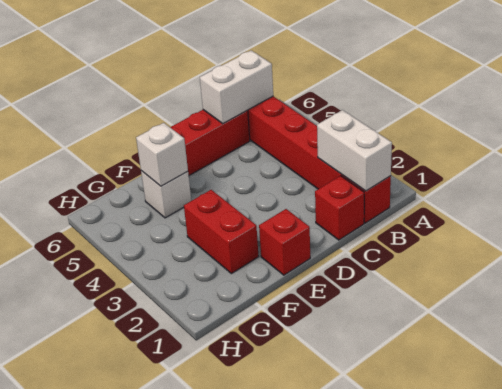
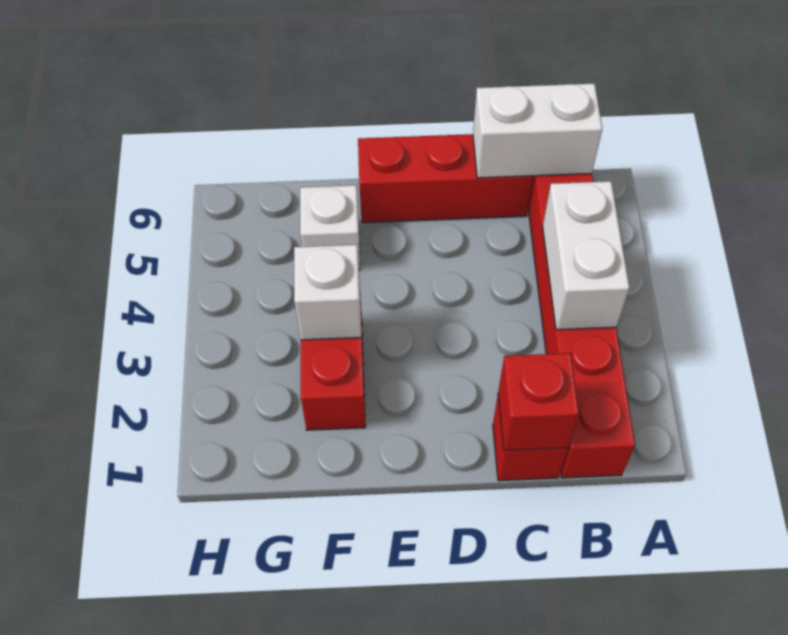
white 1x2 brick [317,110,392,191] -> white 1x2 brick moved to [543,181,630,330]
red 1x1 brick [259,209,310,275] -> red 1x1 brick moved to [498,353,579,450]
white 1x1 brick [136,123,188,186] -> white 1x1 brick moved to [294,245,362,340]

